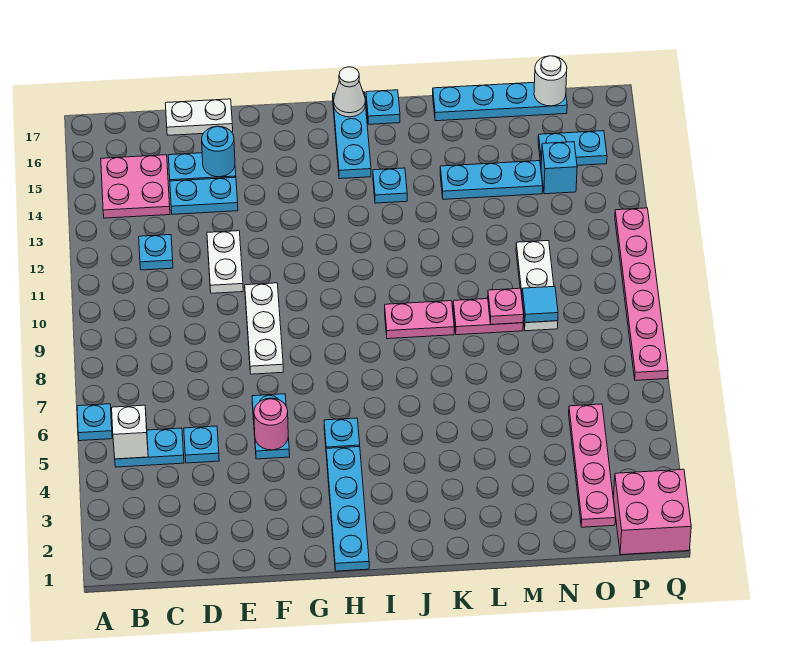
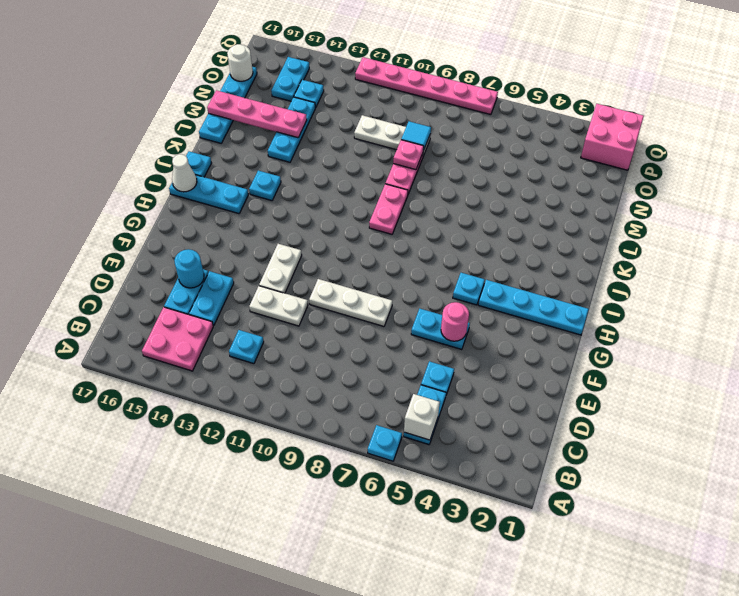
white 1x2 plate [165,99,233,135] -> white 1x2 plate moved to [259,244,302,293]
pink 1x4 plate [569,404,615,527] -> pink 1x4 plate moved to [207,90,307,138]
cyan 1x1 brick [541,142,577,194] -> cyan 1x1 plate [294,80,324,108]

